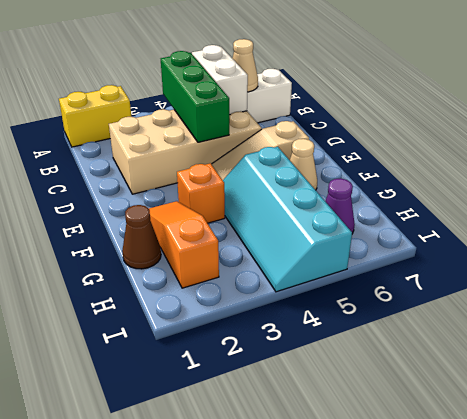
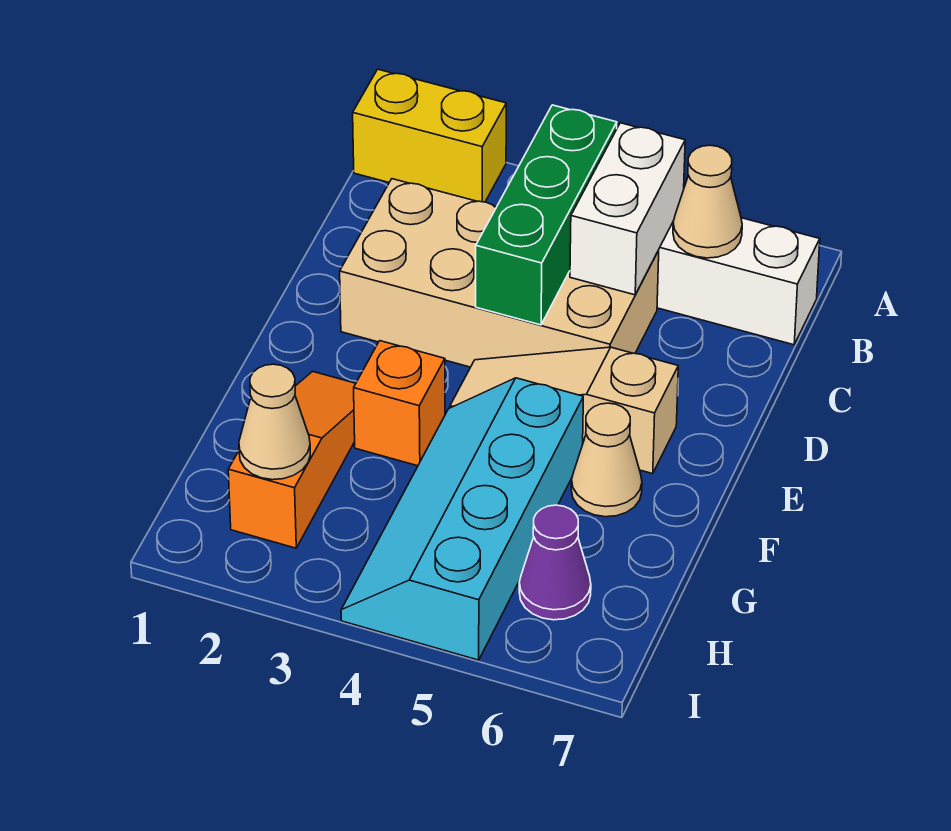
brown 1x1 cone [122,205,161,269] -> none
none -> tan 1x1 cone [239,364,310,480]

